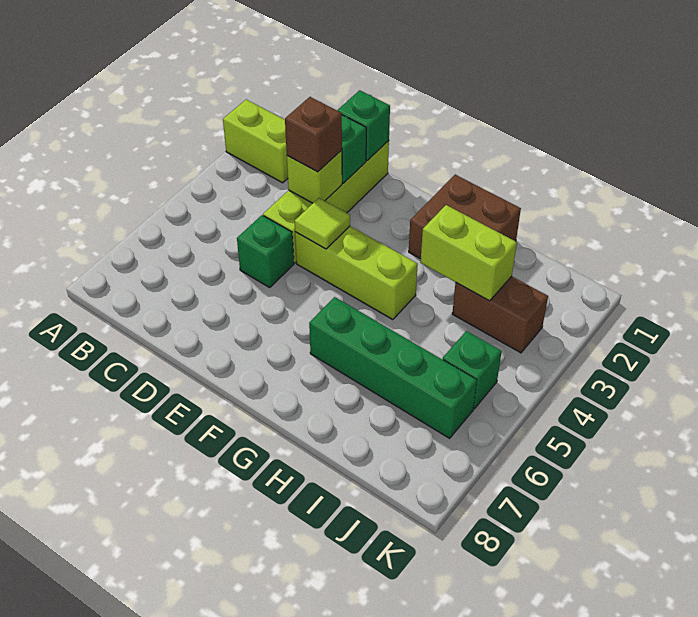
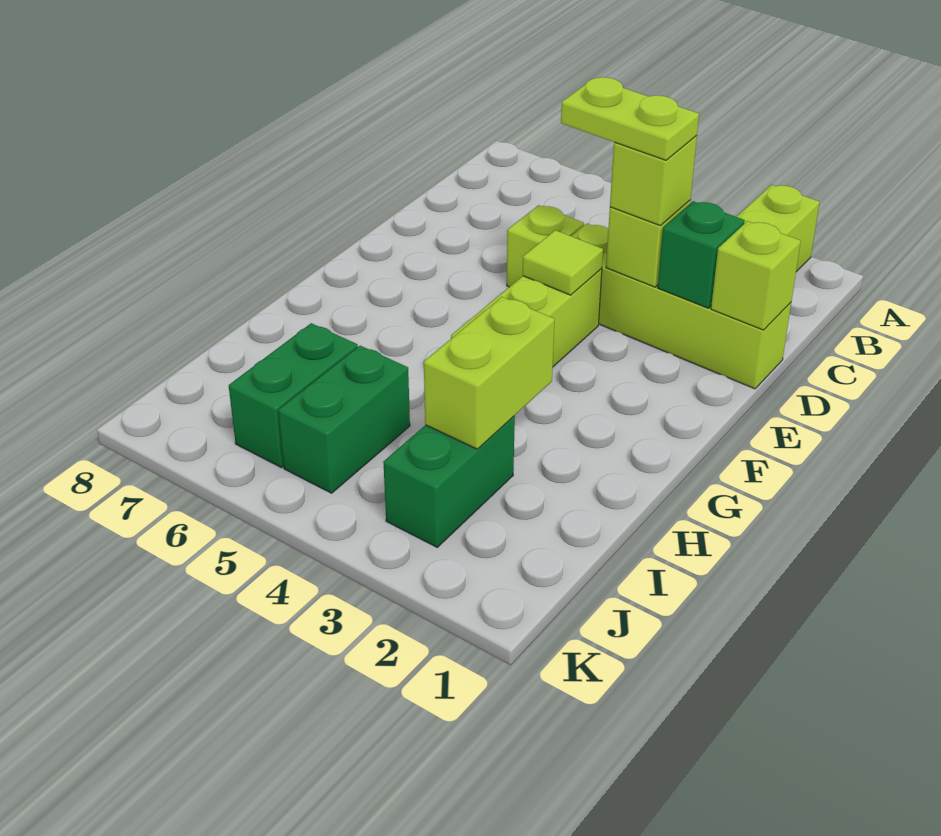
green 1x1 brick [337,90,390,161] -> lime 1x1 brick [711,221,801,330]
brown 1x1 brick [285,97,342,172] -> lime 1x1 brick [610,136,697,226]
none -> lime 1x2 plate [561,77,699,160]
green 1x1 brick [237,215,294,287] -> lime 1x1 brick [507,205,584,287]
brown 2x2 brick [409,175,521,259] -> none
green 1x4 brick [309,297,477,438] -> green 1x2 brick [229,323,358,468]
brown 1x2 brick [452,276,548,353] -> green 1x2 brick [383,416,515,547]
green 1x1 brick [443,331,502,409] -> green 1x2 brick [278,346,410,493]

